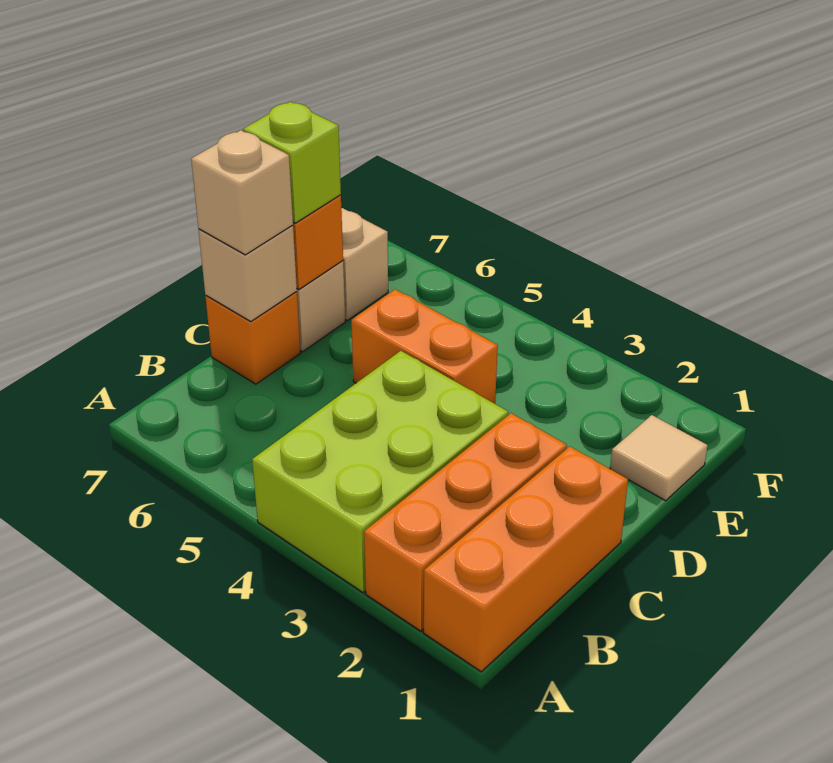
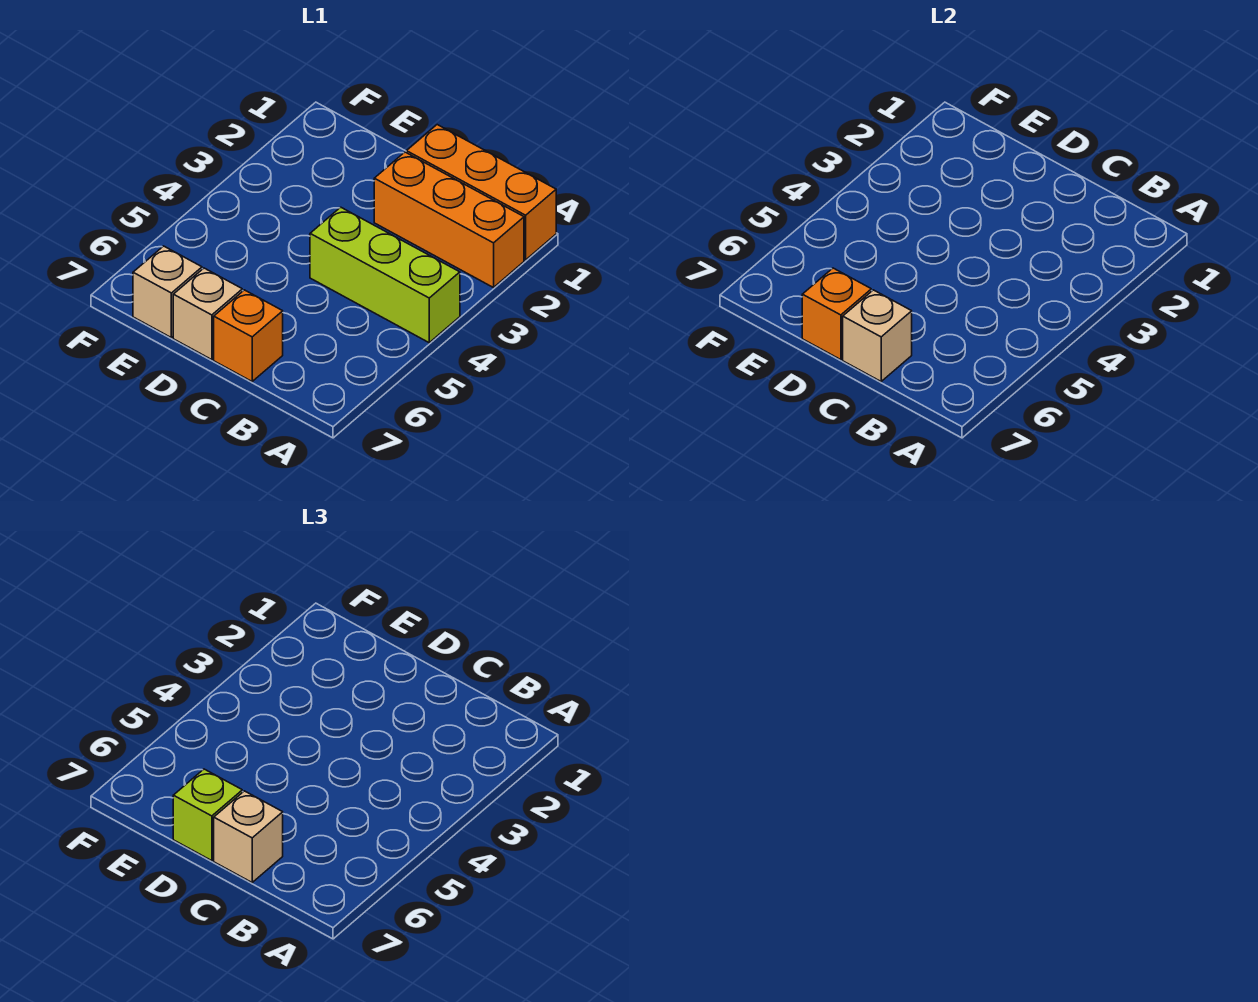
lime 2x3 brick [252,351,508,593] -> lime 1x3 brick [310,207,460,343]
orange 1x2 brick [351,289,498,404] -> none
tan 1x1 tile [610,415,708,501] -> none

